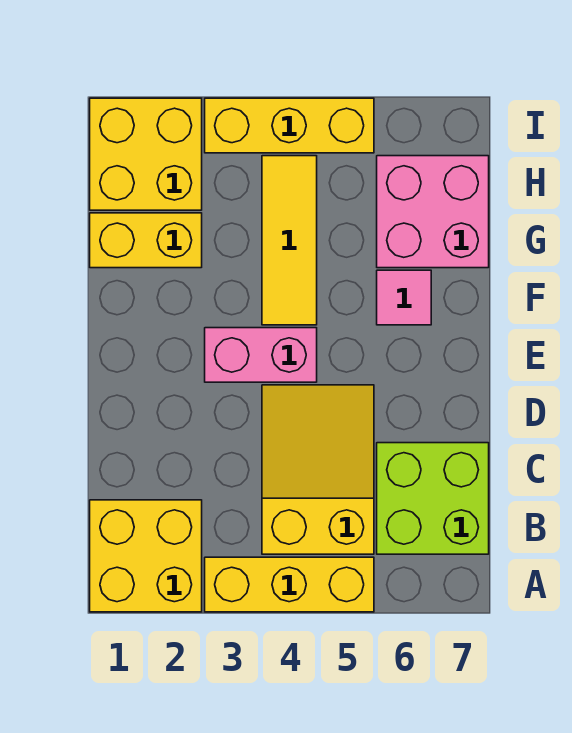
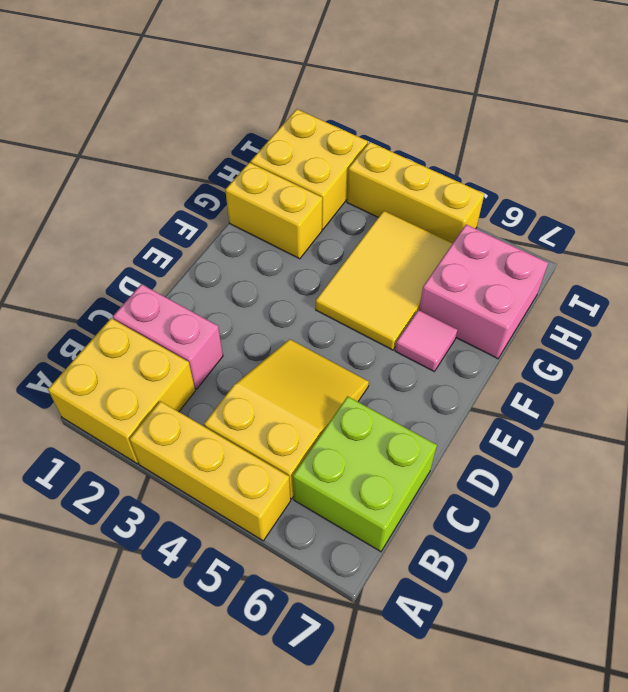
pink 1x2 brick [205,328,317,382] -> pink 1x2 brick moved to [113,284,223,389]
yellow 1x3 tile [262,156,317,325] -> yellow 2x3 tile [316,211,453,350]

